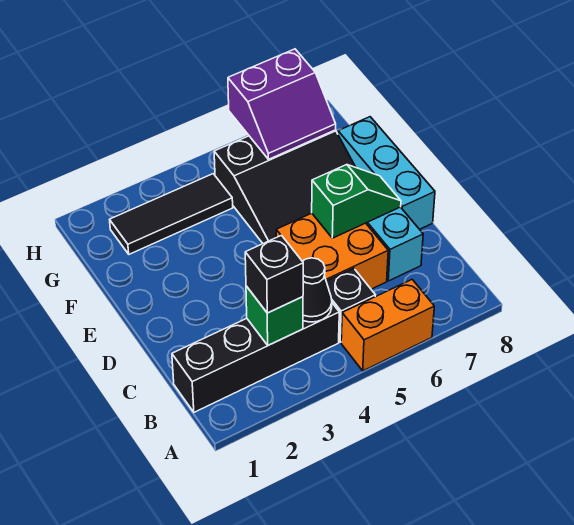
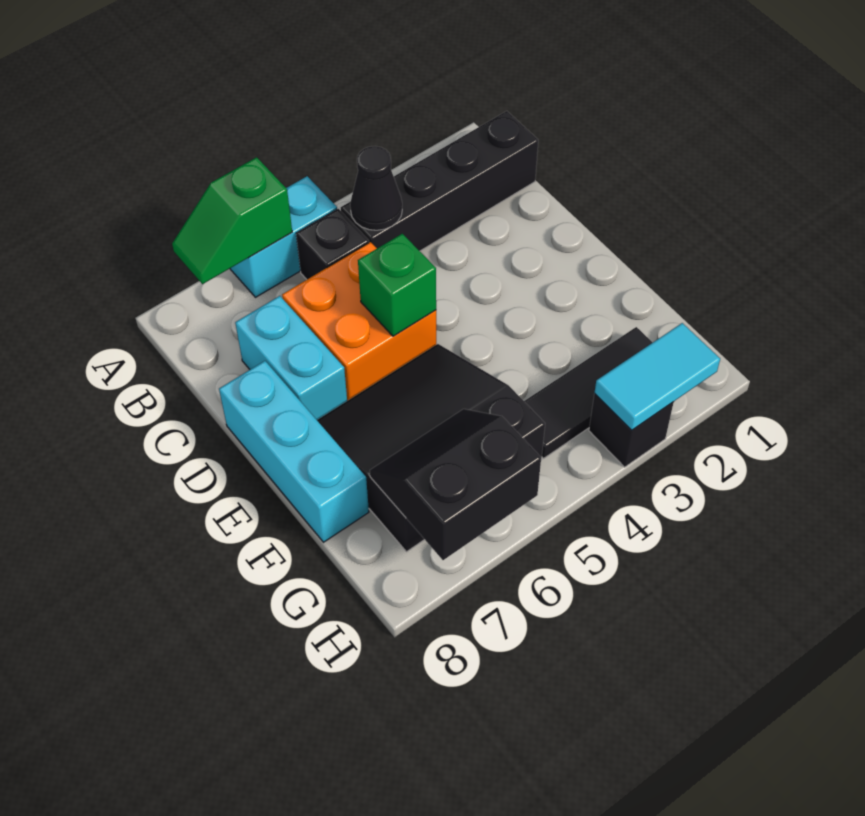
orange 1x2 brick [341,280,434,371] -> cyan 1x2 brick [230,176,337,297]
green 1x1 brick [246,286,303,345] -> green 1x1 brick moved to [358,234,436,336]
black 1x1 brick [245,235,303,313] -> black 1x1 brick moved to [589,394,674,467]
green 1x2 slope [312,165,401,238] -> green 1x2 slope moved to [172,157,292,284]
purple 2x2 slope [228,49,336,159] -> black 2x2 slope [370,409,541,560]
none -> cyan 1x2 tile [594,323,720,430]

